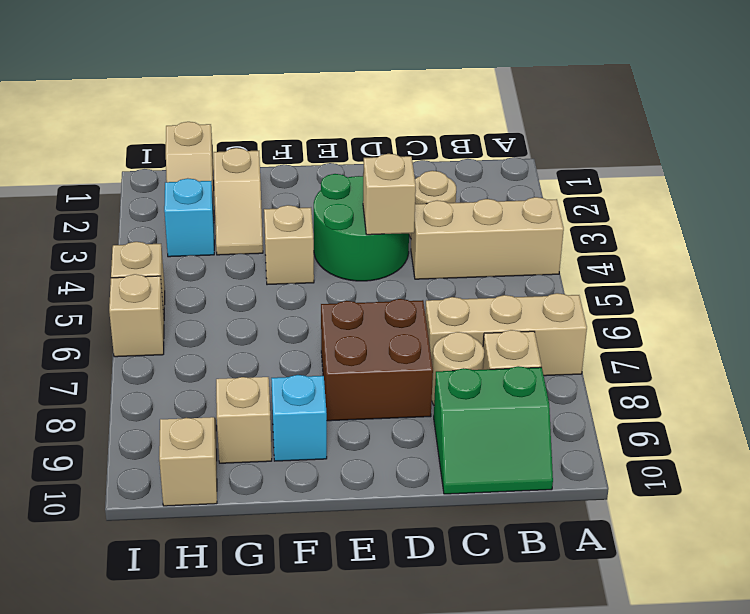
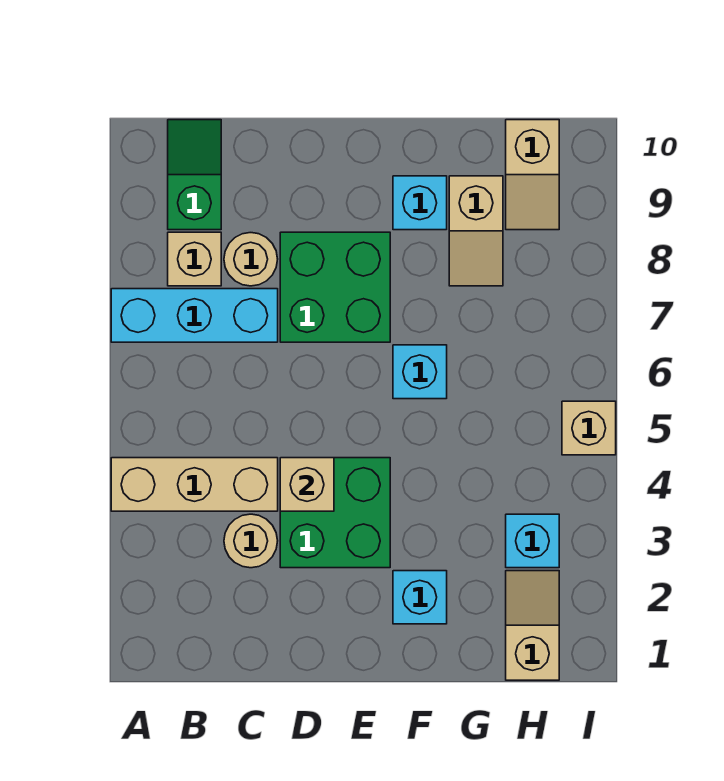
tan 1x3 brick [425,293,587,376] -> cyan 1x3 brick [111,289,278,342]
green 2x2 slope [434,366,553,494] -> green 1x2 slope [168,120,221,230]
green 2x2 round brick [314,174,409,281] -> green 2x2 brick [280,458,390,568]
brown 2x2 brick [321,299,433,421] -> green 2x2 brick [280,232,390,342]
none -> cyan 1x1 brick [393,571,447,624]
tan 1x1 brick [264,205,314,285] -> none
none -> cyan 1x1 brick [393,345,447,399]
tan 1x2 slope [213,148,263,255] -> none
tan 1x1 brick [109,274,164,357] -> none

